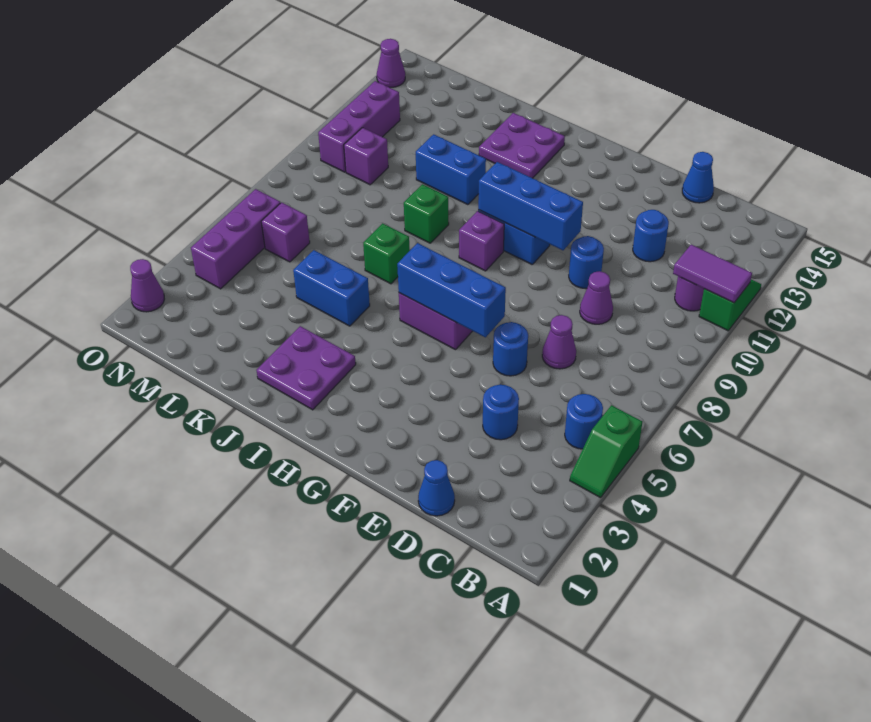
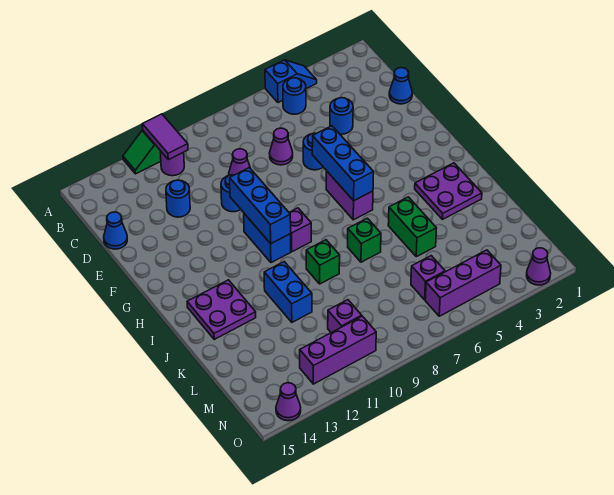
green 1x2 slope [570,405,642,498] -> blue 1x2 slope [265,60,317,103]
blue 1x2 brick [293,250,370,326] -> green 1x2 brick [388,197,436,257]

